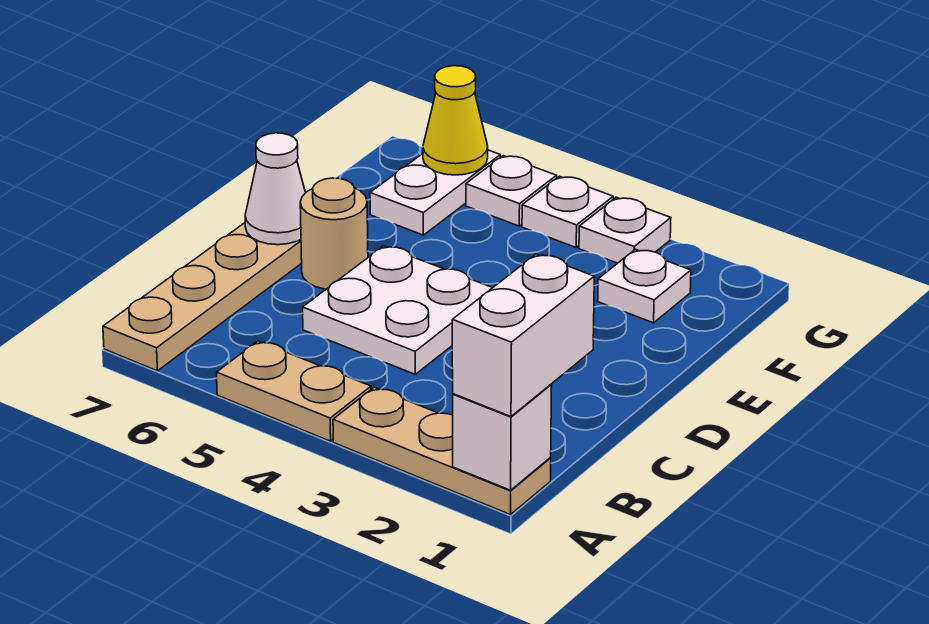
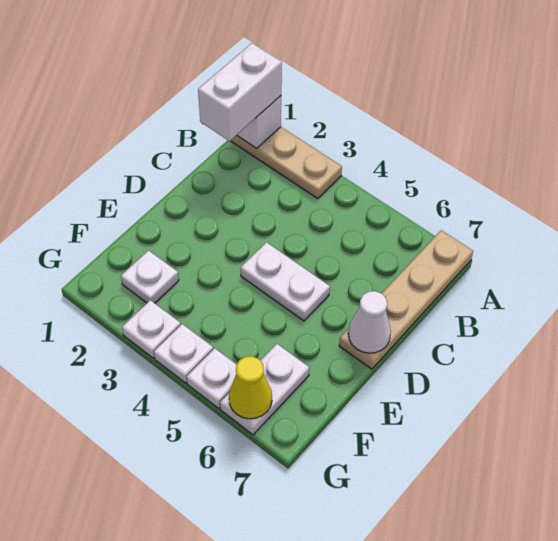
tan 1x2 plate [217,341,371,441] -> none
white 2x2 plate [303,246,492,374] -> white 1x2 plate [241,242,330,321]
tan 1x1 round brick [300,178,368,289] -> none

